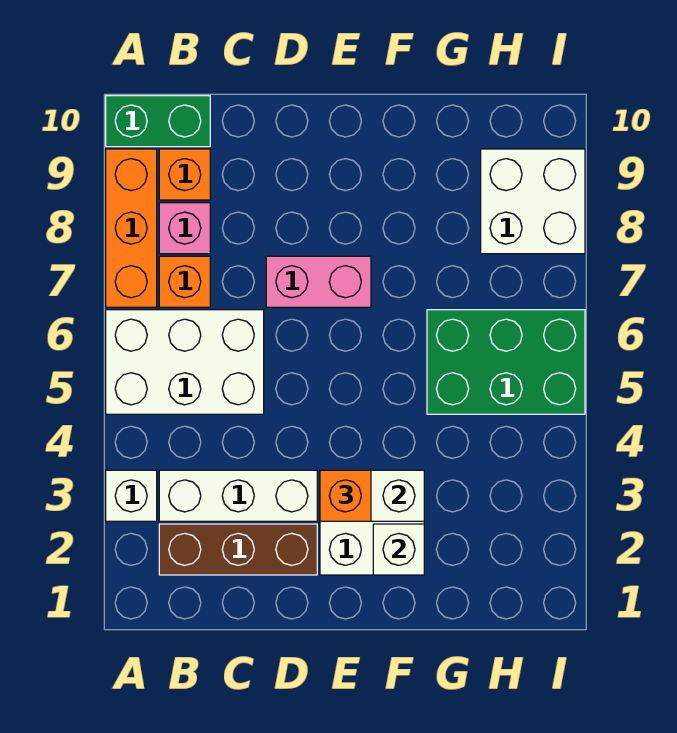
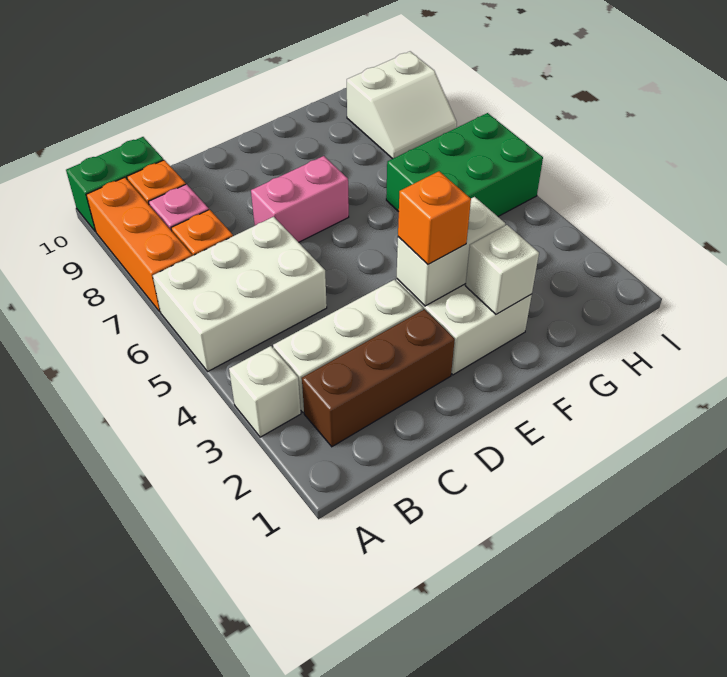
white 2x2 brick [481,149,585,254] -> white 2x2 slope [347,51,457,159]

